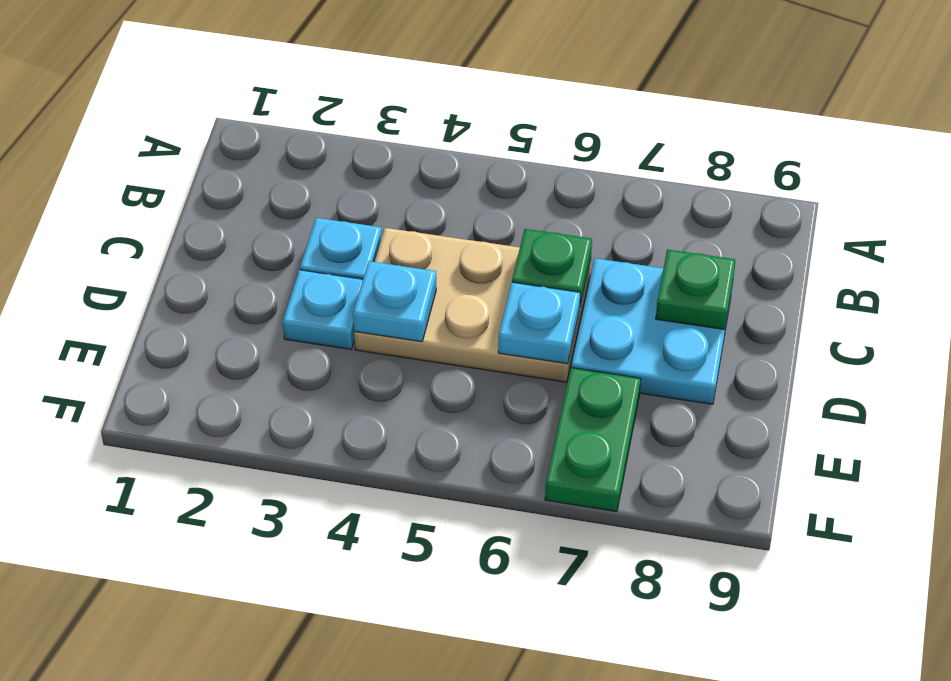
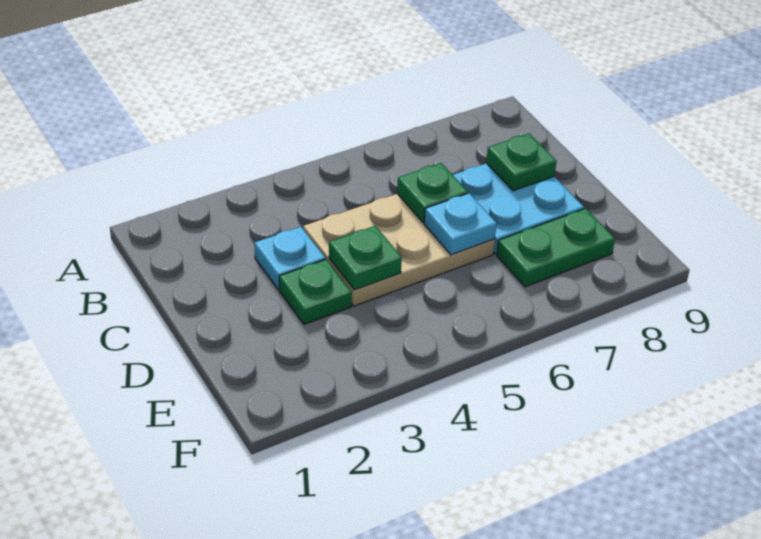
cyan 1x1 plate [283,270,363,349] -> green 1x1 plate [279,259,352,324]
cyan 1x1 plate [353,261,436,342] -> green 1x1 plate [329,226,402,290]
green 1x2 plate [545,368,641,512] -> green 1x2 plate turned to [497,208,615,287]

